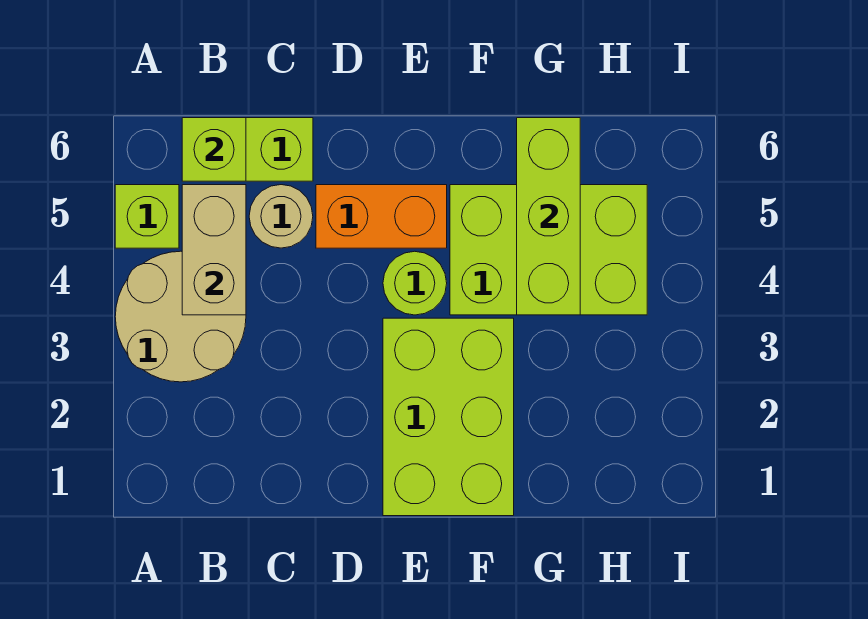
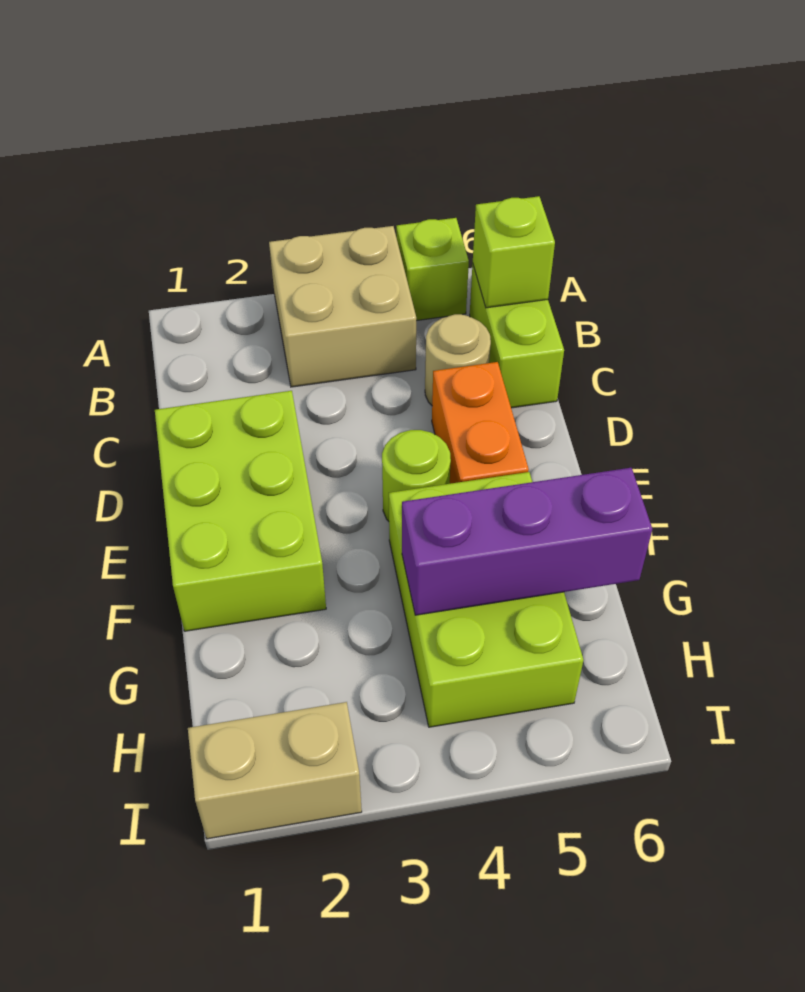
tan 2x2 round brick [115,251,246,382] -> tan 2x2 brick [269,226,416,387]
tan 1x2 brick [182,185,246,315] -> tan 1x2 brick moved to [188,702,362,839]
lime 2x3 brick [383,318,514,516] -> lime 2x3 brick turned to [155,391,326,631]
lime 1x3 brick [517,118,580,315] -> purple 1x3 brick [402,468,652,615]

